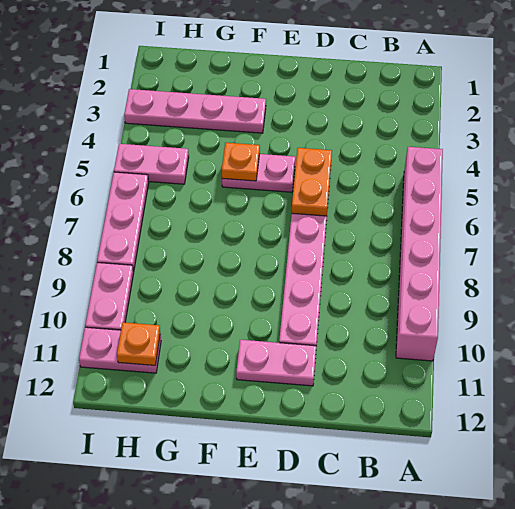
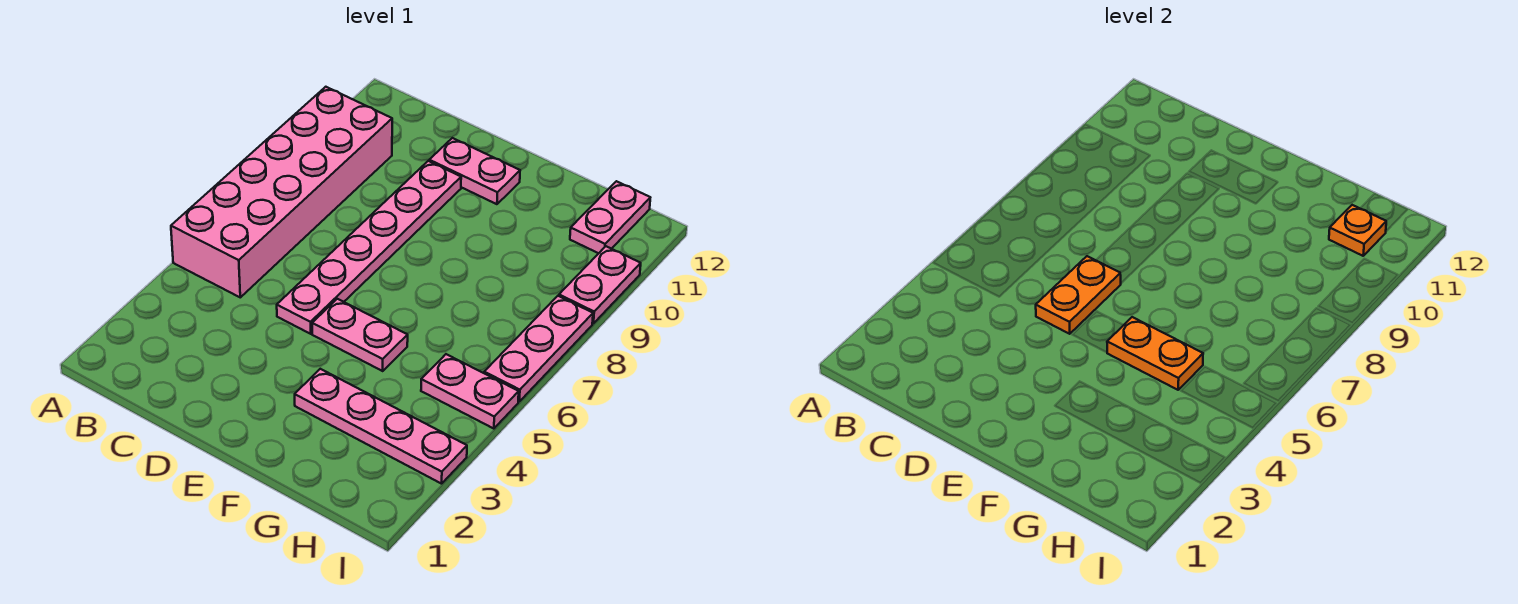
pink 1x6 brick [396,147,443,361] -> pink 2x6 brick [171,87,392,297]
orange 1x1 plate [222,143,260,181] -> orange 1x2 plate [1107,317,1203,390]
pink 1x2 plate [79,327,161,373] -> pink 1x2 plate turned to [570,181,650,253]

